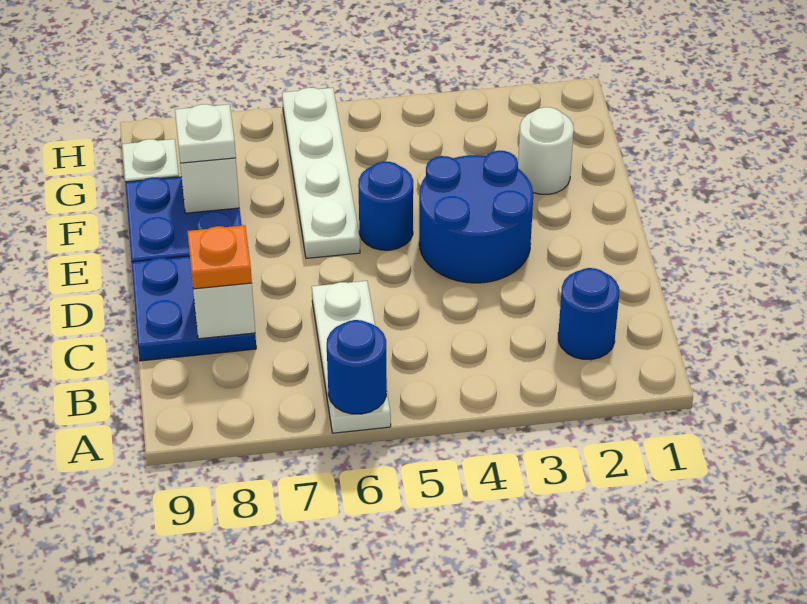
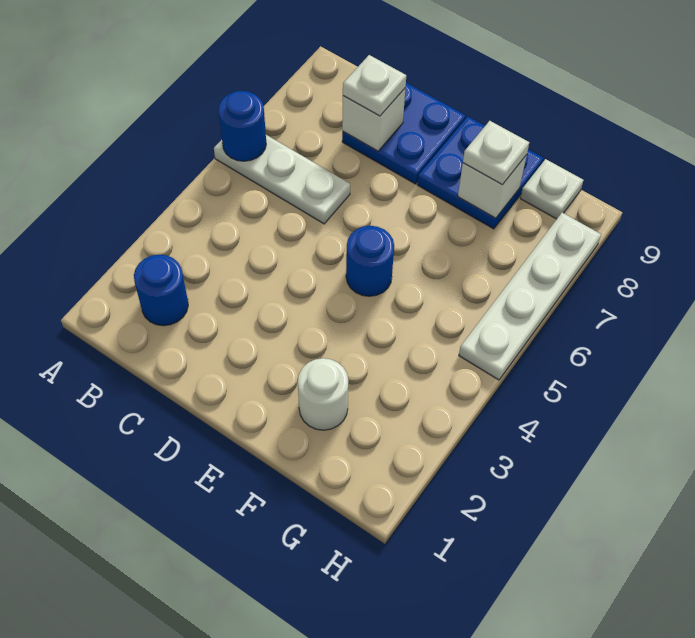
orange 1x1 plate [187,225,252,289] -> white 1x1 plate [343,55,406,116]
blue 2x2 round brick [419,151,533,283] -> none
white 1x4 plate [282,88,360,258] -> white 1x4 plate turned to [459,213,601,380]

